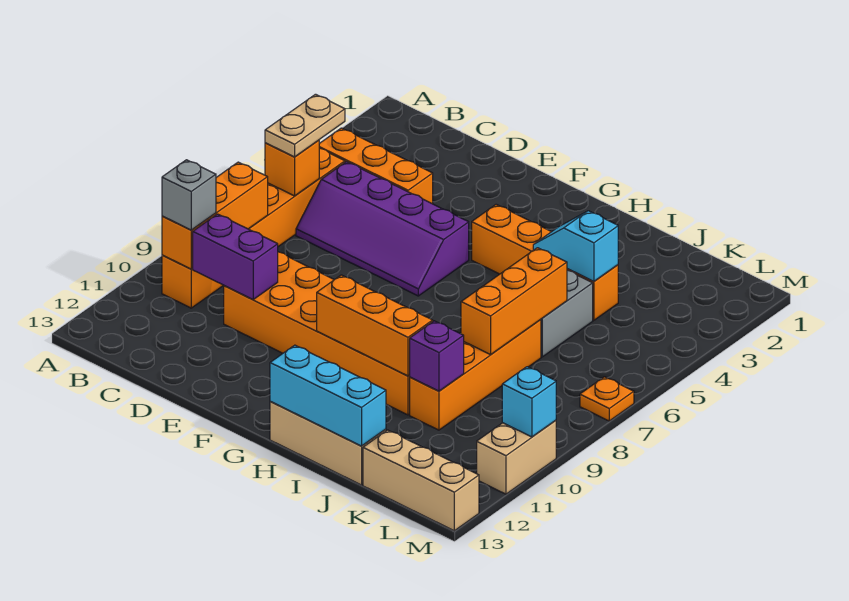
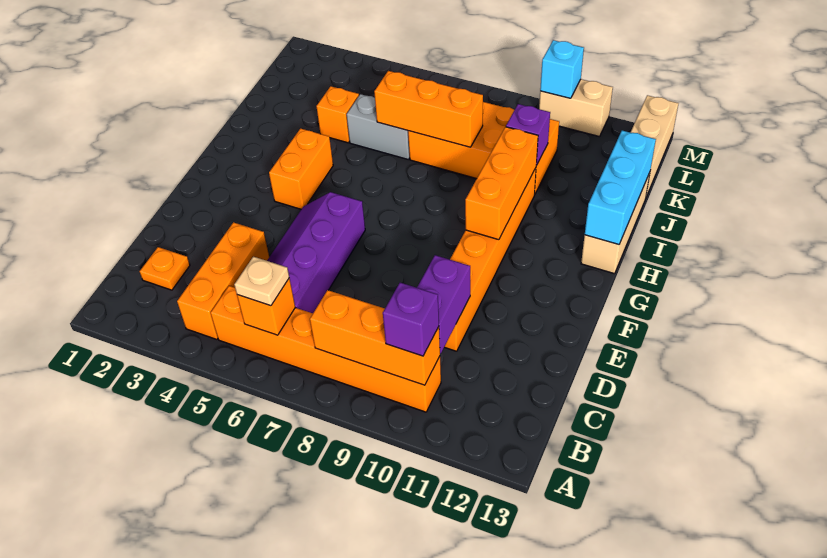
tan 1x2 plate [265,94,345,157] -> tan 1x1 plate [234,257,289,306]
grey 1x1 brick [162,160,216,230] -> purple 1x1 brick [383,283,439,356]
purple 2x4 slope [296,162,469,296] -> purple 2x4 slope turned to [267,192,365,313]
orange 2x6 brick [224,252,410,415] -> orange 1x6 brick [445,168,536,351]
cyan 1x2 slope [533,211,618,282] -> none
orange 1x4 brick [410,319,541,430] -> orange 2x4 brick [408,102,559,195]
orange 1x1 plate [580,377,634,421] -> orange 1x1 plate moved to [140,247,190,290]

